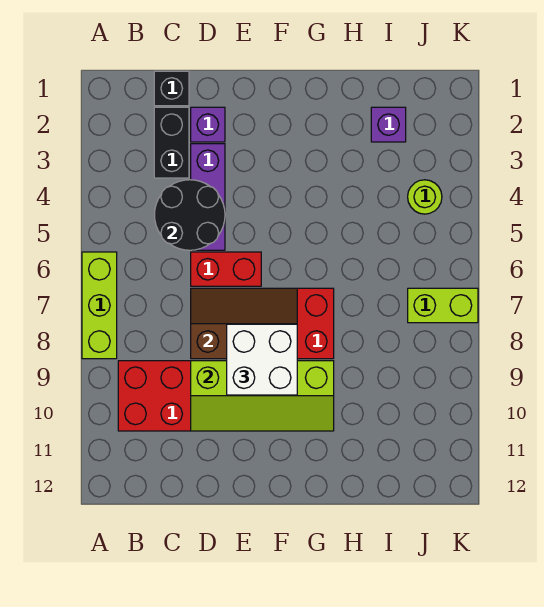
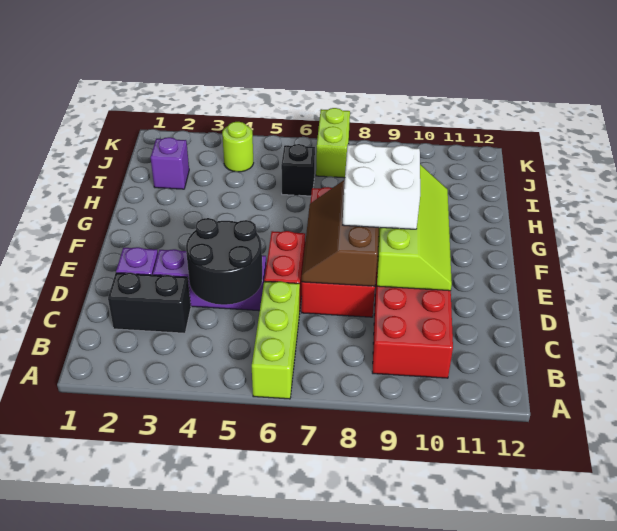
lime 1x3 brick [82,252,117,359] -> lime 1x3 brick turned to [252,281,300,399]
black 1x1 brick [154,71,189,106] -> black 1x1 brick moved to [281,144,315,196]

